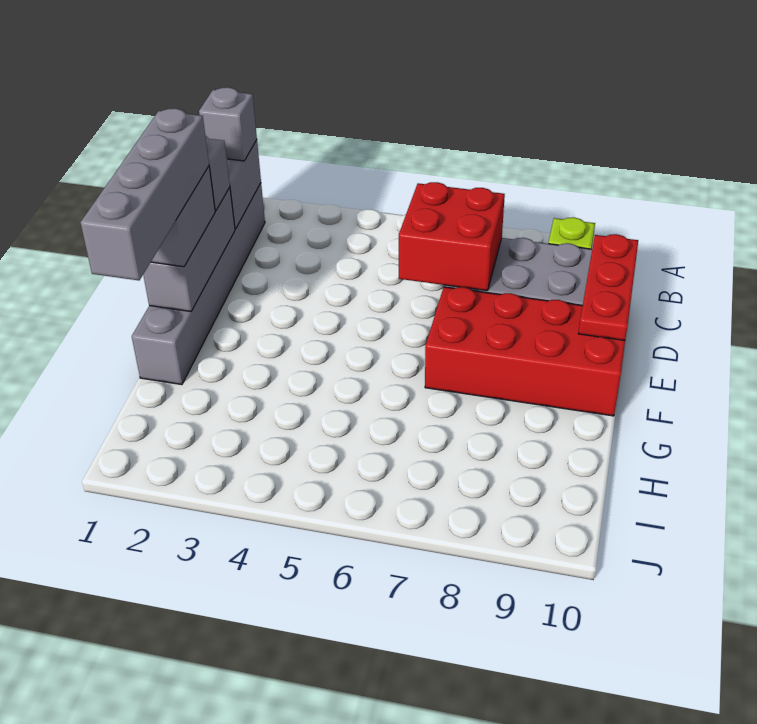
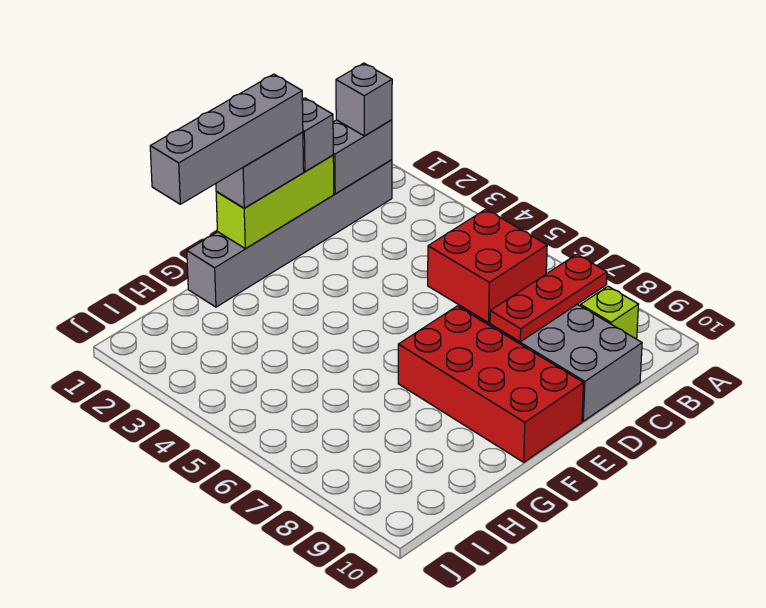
red 1x3 plate [578,234,638,340] -> red 1x3 plate moved to [490,254,607,342]
grey 1x3 brick [143,188,235,312] -> lime 1x3 brick [216,155,334,248]

